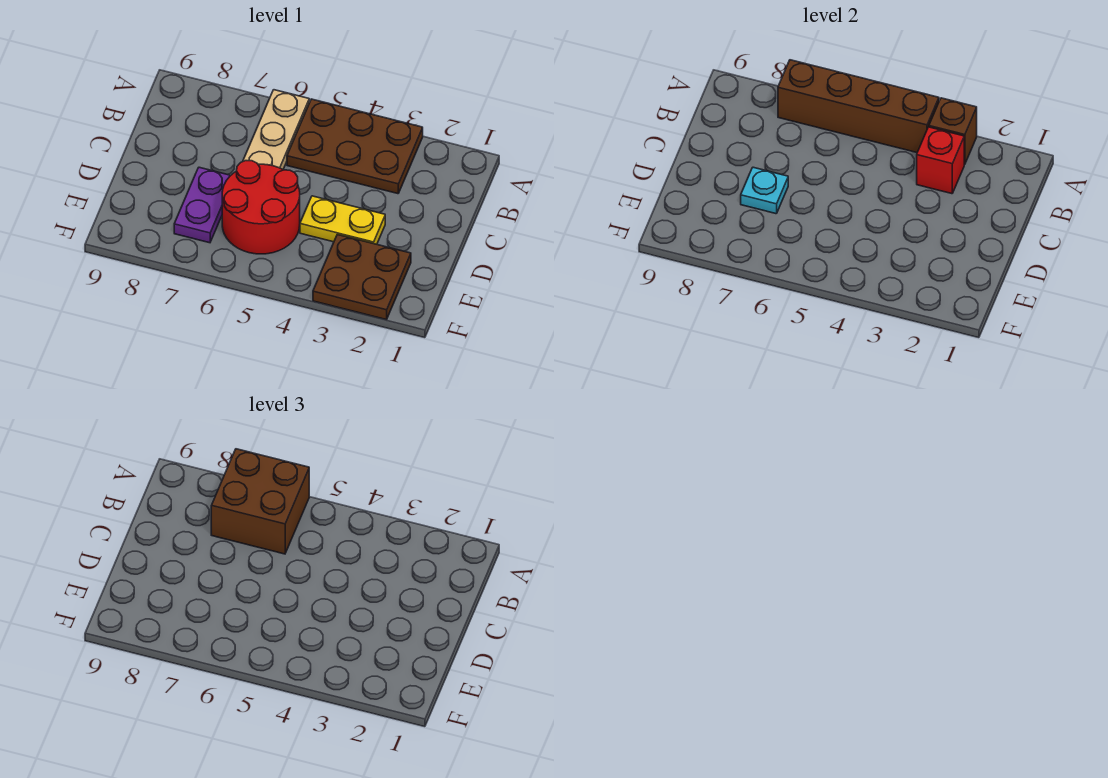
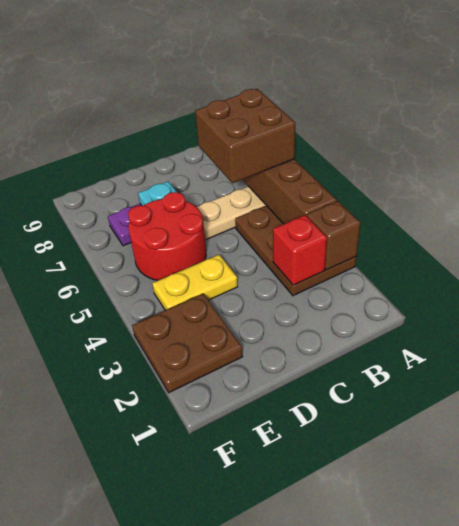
yellow 1x2 plate [300,196,385,244] -> yellow 1x2 plate turned to [152,255,238,310]

